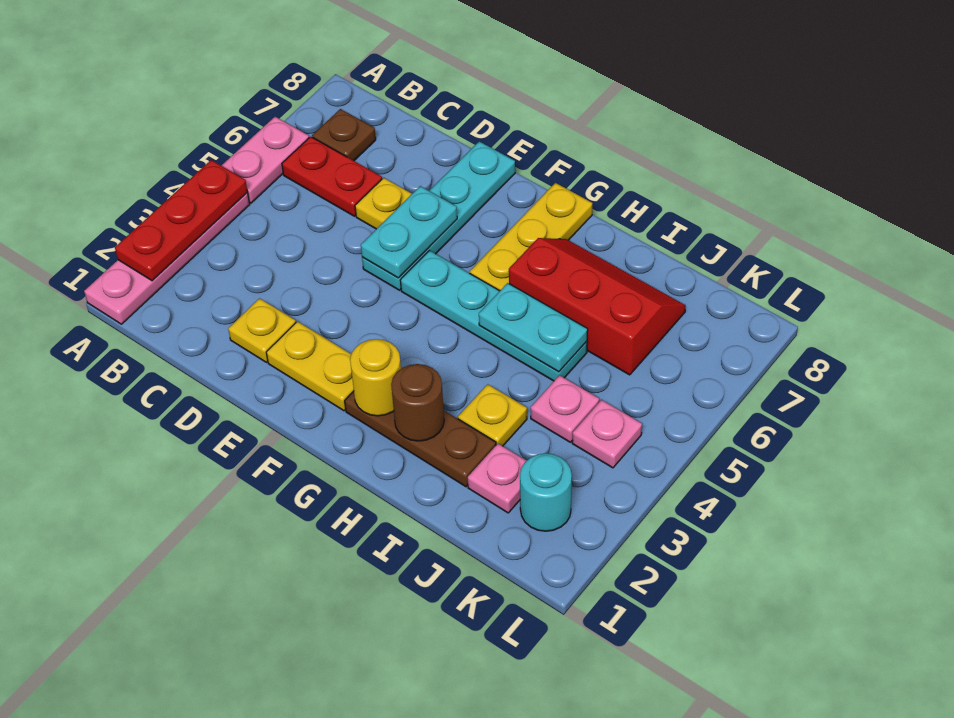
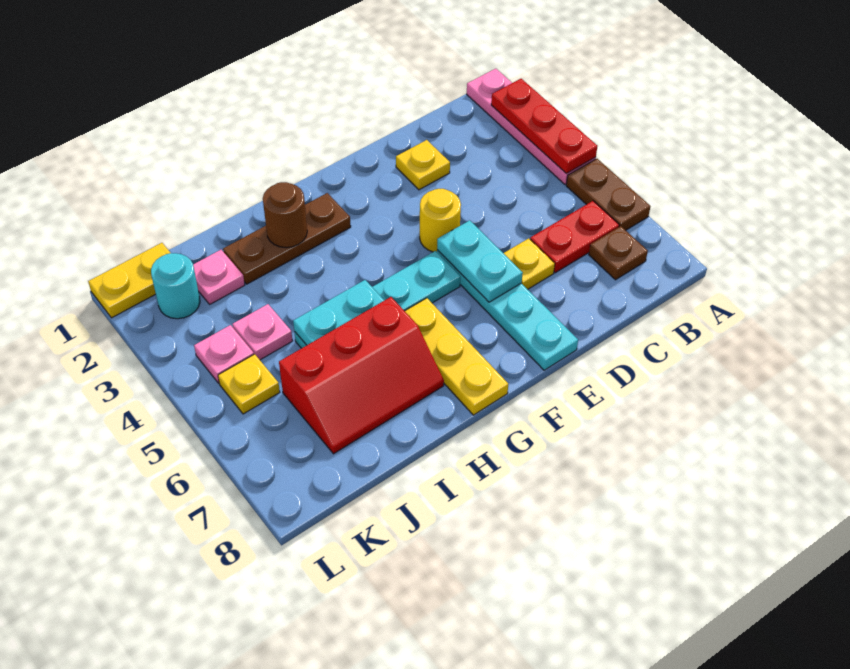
pink 1x2 plate [221,117,309,203] -> brown 1x2 plate [566,159,651,230]
yellow 1x2 plate [266,321,354,411] -> yellow 1x2 plate moved to [88,243,170,318]
yellow 1x1 round brick [350,339,401,416] -> yellow 1x1 round brick moved to [420,189,461,252]
yellow 1x1 plate [458,384,527,446] -> yellow 1x1 plate moved to [218,354,280,414]

